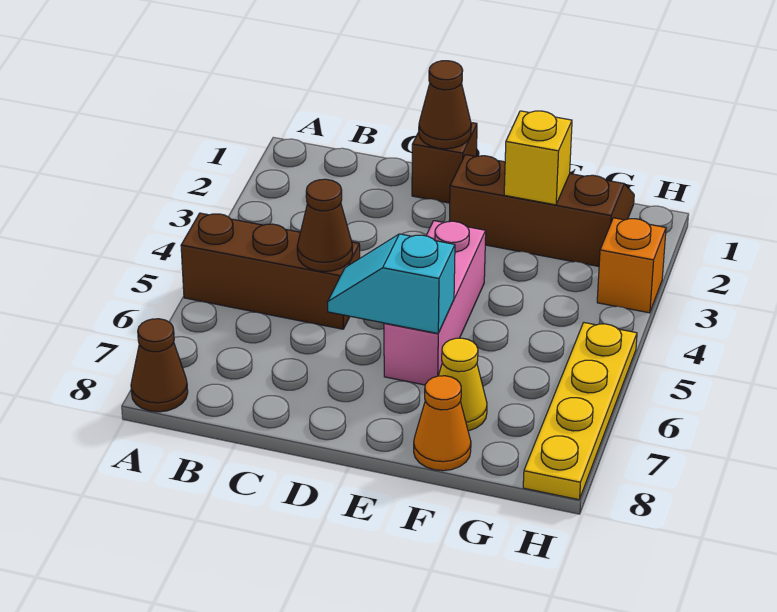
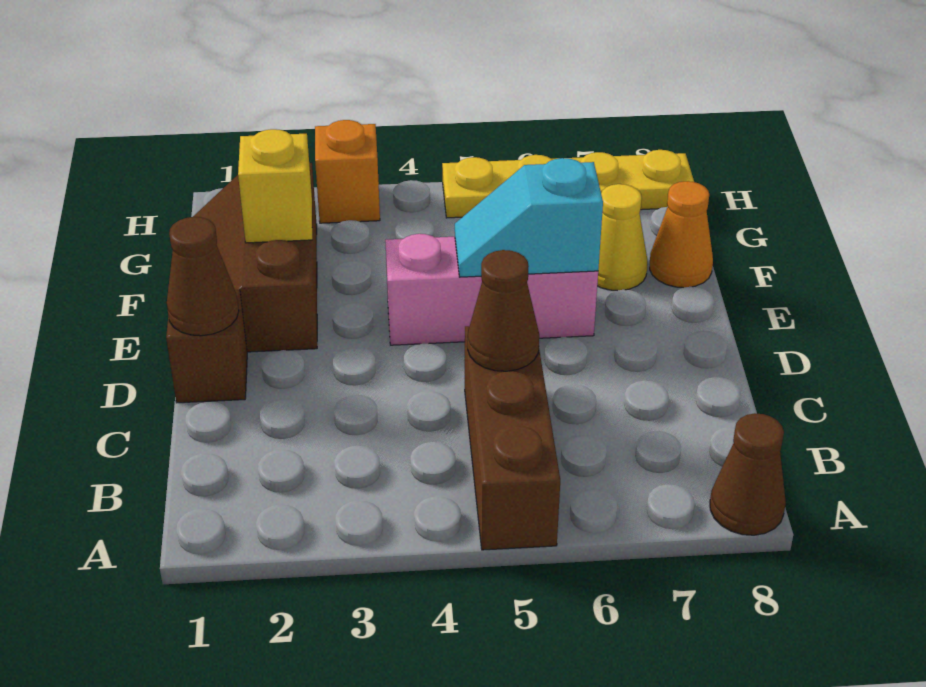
cyan 1x2 slope [327,234,455,333] -> cyan 1x2 slope turned to [455,158,603,277]

